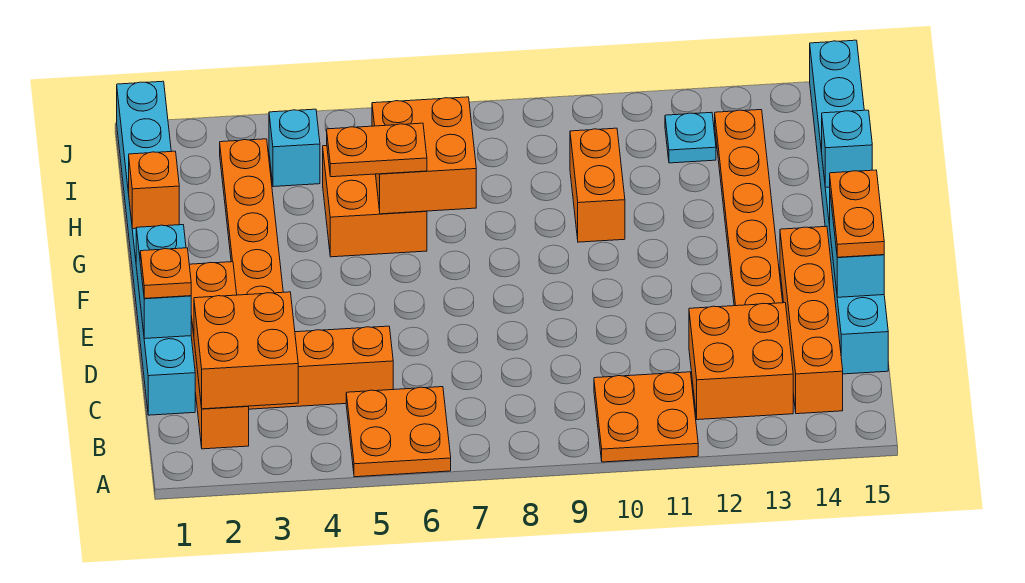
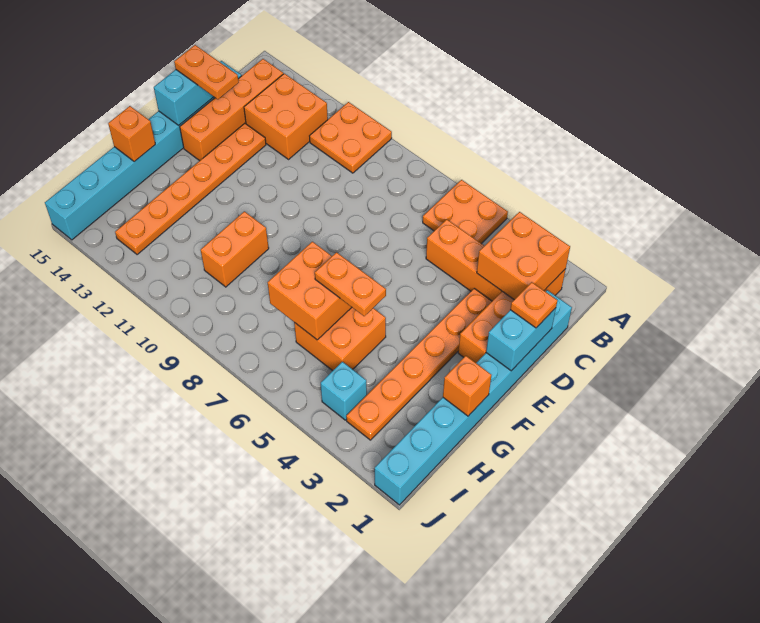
orange 1x2 plate [830,170,884,257] -> orange 1x2 plate turned to [174,45,239,99]
cyan 1x1 brick [822,110,872,187] -> orange 1x1 brick [108,106,155,162]
cyan 1x1 plate [665,112,716,163] -> none

